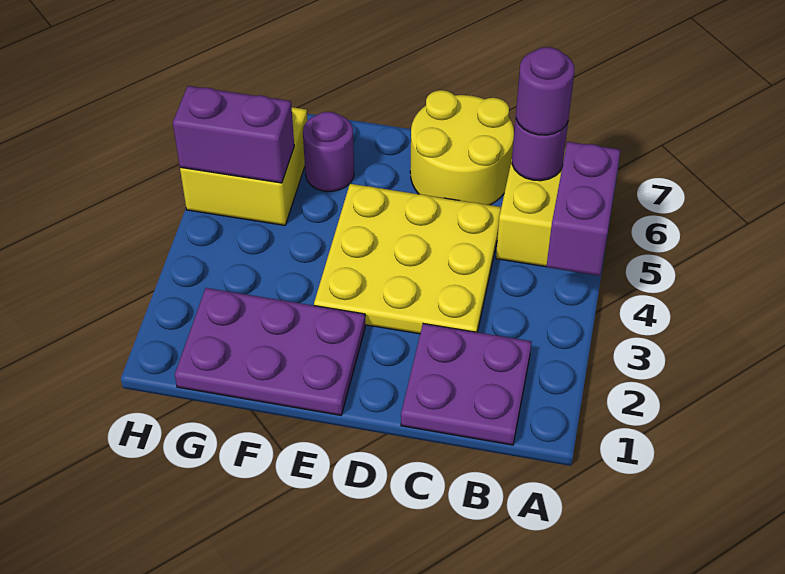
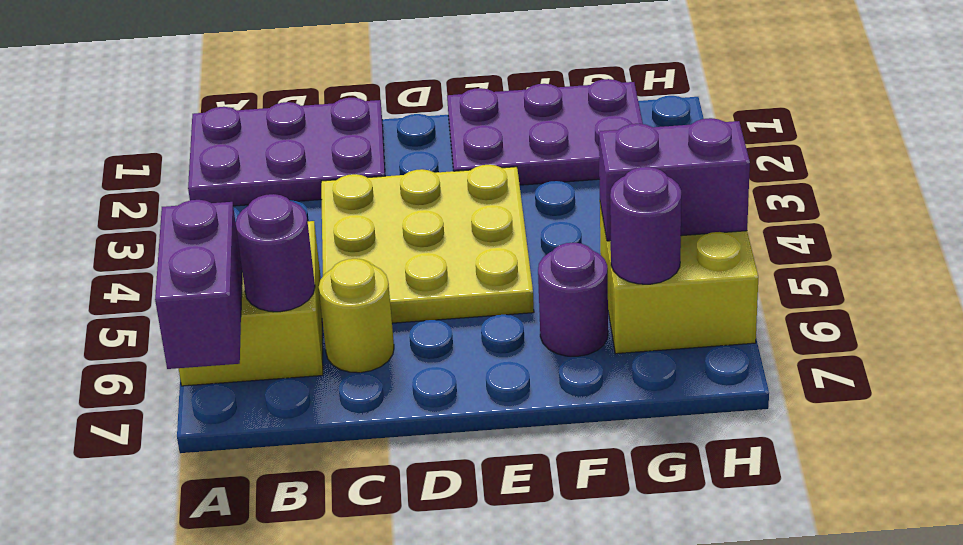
purple 1x2 brick [547,142,620,276] -> purple 1x2 brick moved to [155,200,242,369]
purple 2x2 plate [401,324,532,445] -> purple 2x3 plate [188,98,385,206]
purple 1x1 round brick [516,47,574,135] -> purple 1x1 round brick moved to [610,167,681,284]
yellow 2x2 round brick [410,90,514,205] -> yellow 1x1 round brick [319,259,394,373]

